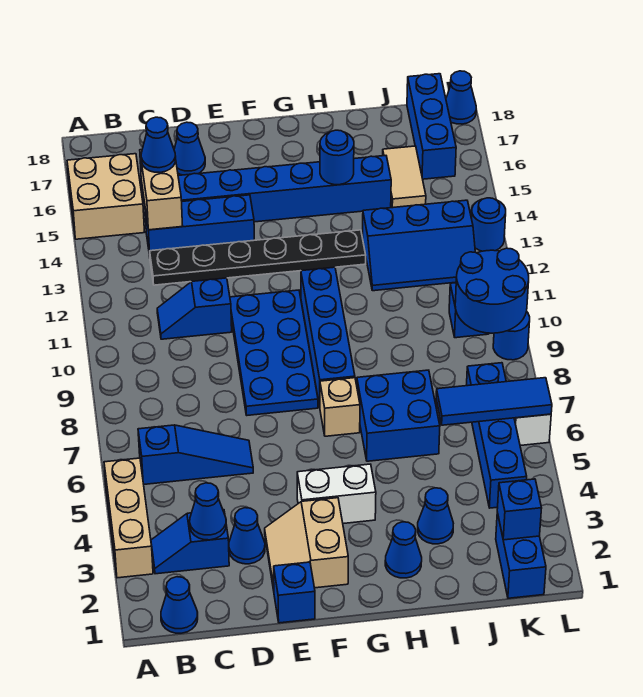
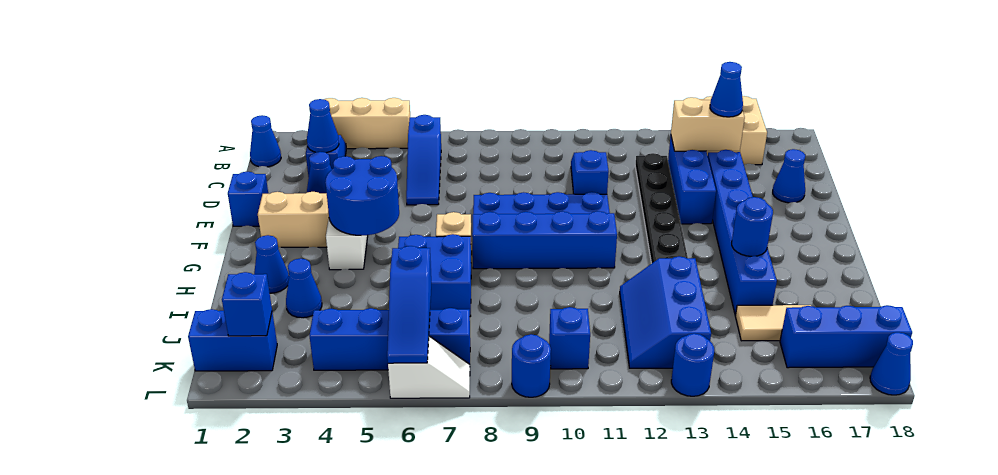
blue 1x3 tile [436,378,552,425] -> blue 1x3 slope [387,246,431,363]
blue 2x2 round brick [455,248,529,333] -> blue 2x2 round brick moved to [325,156,399,235]

